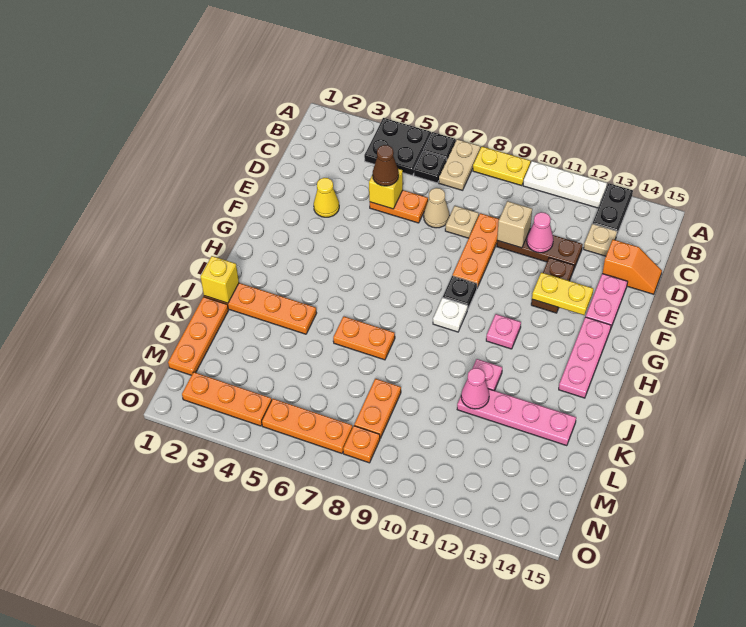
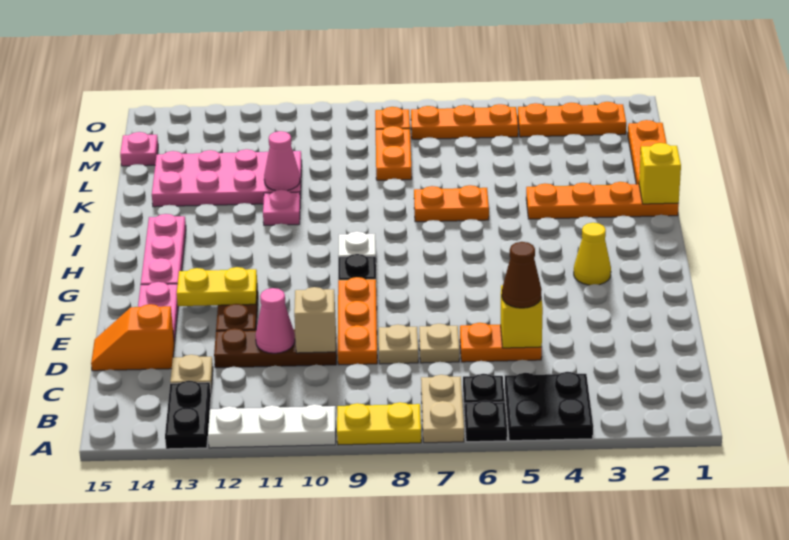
tan 1x1 cone [424,188,449,228] -> tan 1x1 plate [419,324,459,363]
yellow 1x1 cone [314,178,339,217] -> yellow 1x1 cone moved to [574,223,611,285]
pink 1x1 plate [486,314,521,349] -> pink 1x1 plate moved to [120,132,158,166]
pink 1x4 plate [457,389,576,446] -> pink 2x4 plate [152,149,302,207]

